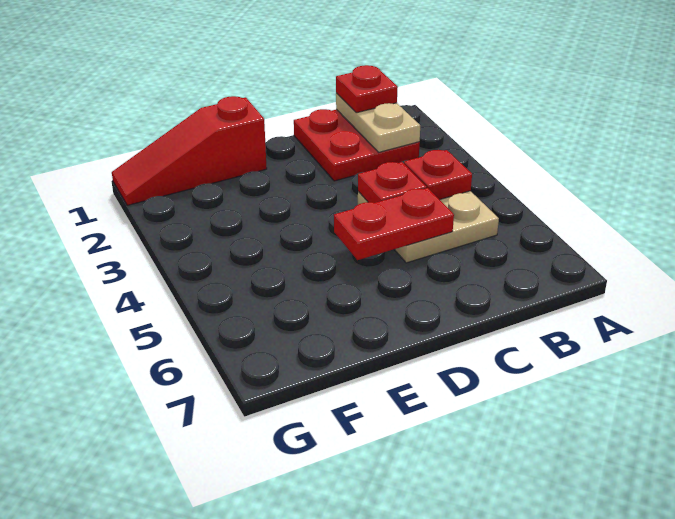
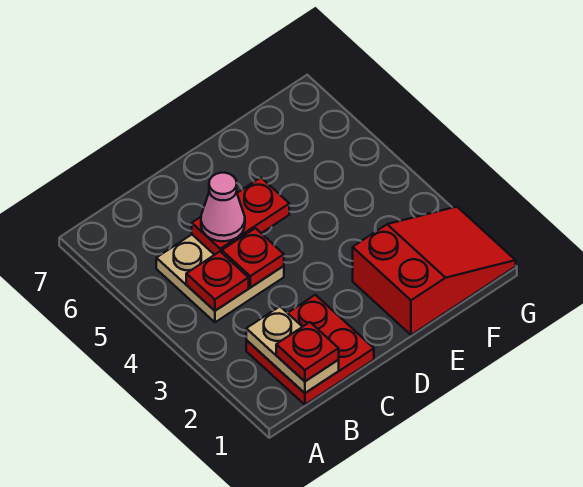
none -> pink 1x1 cone [201,173,245,241]
red 1x3 slope [112,96,267,205] -> red 2x3 slope [353,207,516,335]

